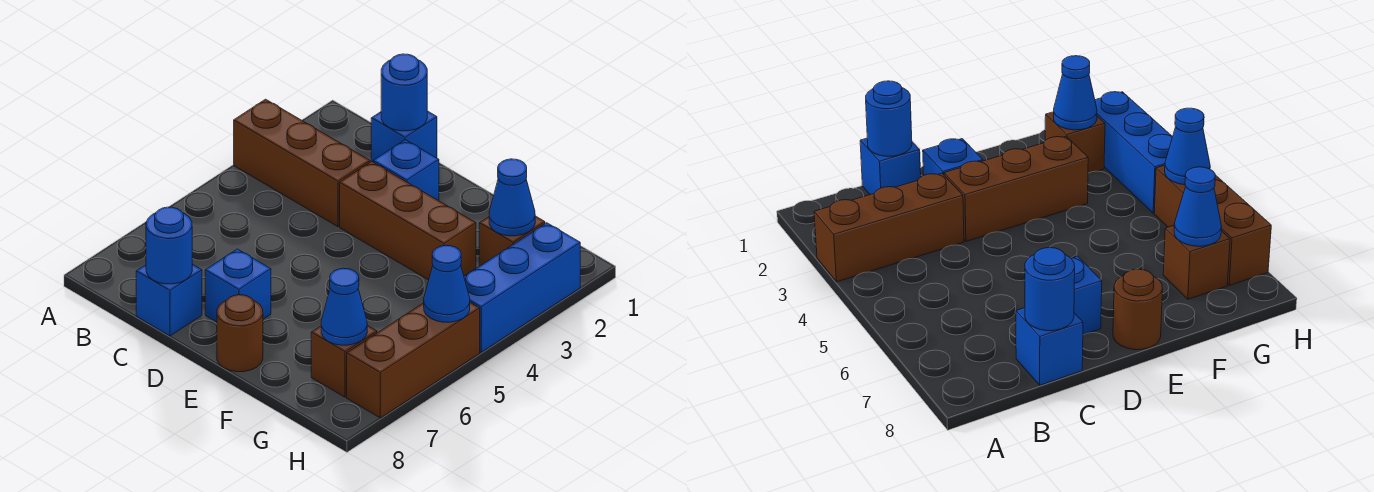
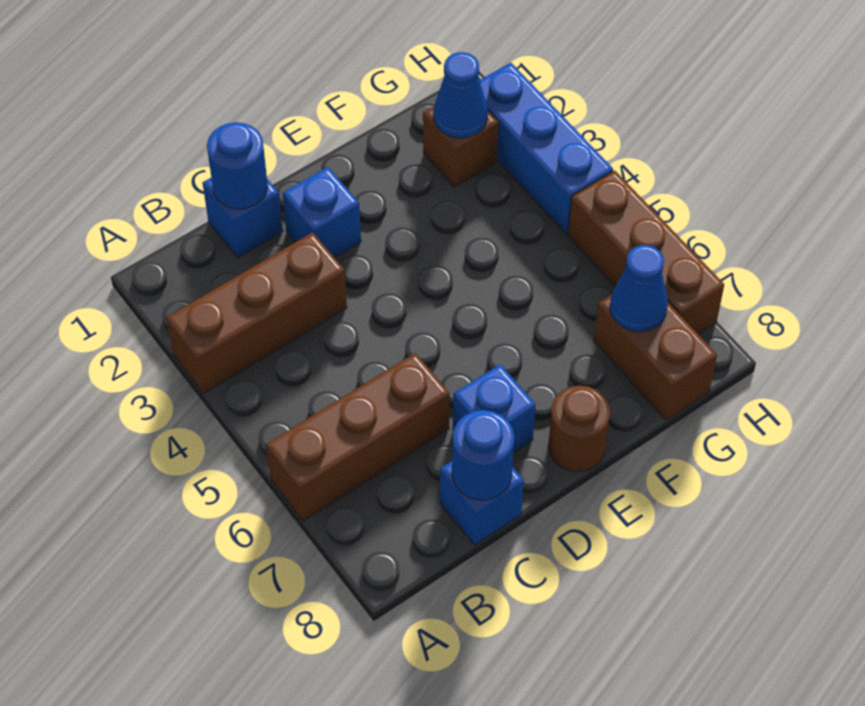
brown 1x3 brick [340,162,476,280] -> brown 1x3 brick moved to [266,353,449,521]
brown 1x1 brick [311,325,377,397] -> brown 1x2 brick [594,295,717,420]
blue 1x1 cone [424,245,470,322] -> none

